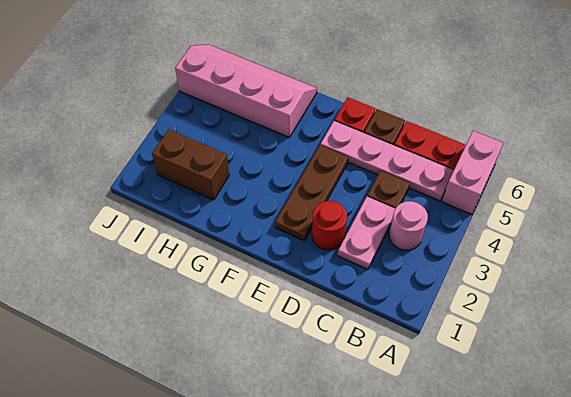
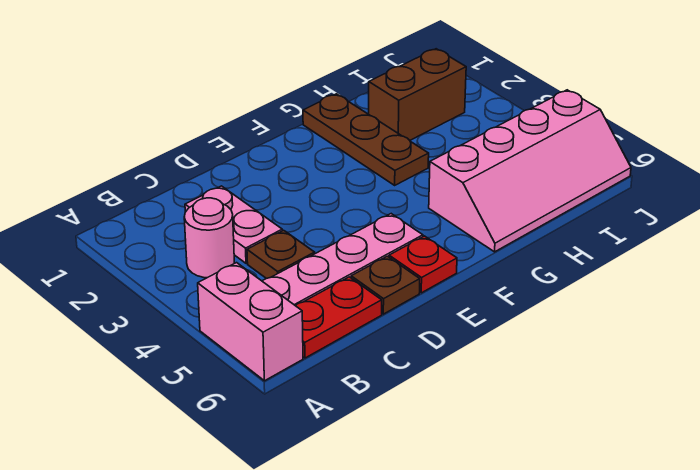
red 1x1 round brick [312,201,347,250] -> none
brown 1x3 plate [275,145,348,241] -> brown 1x3 plate moved to [303,94,429,185]

